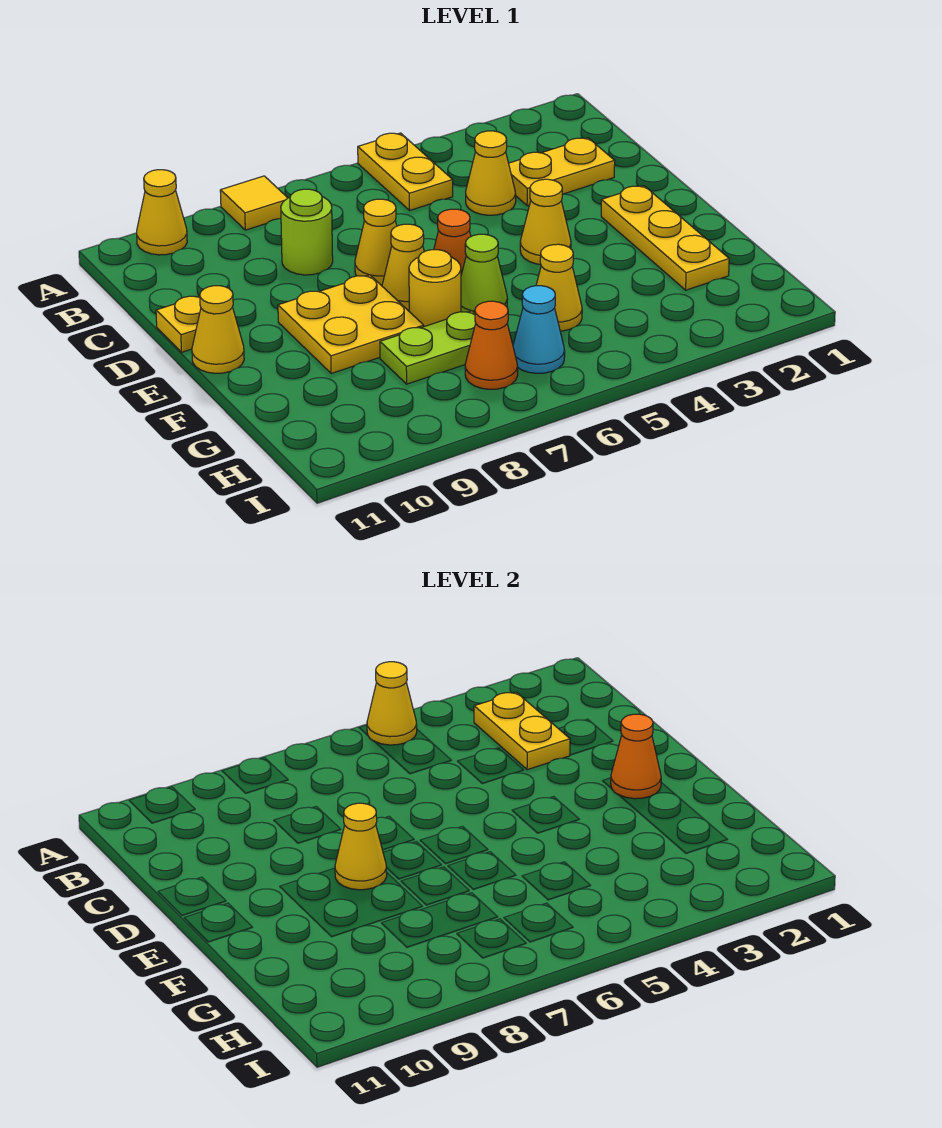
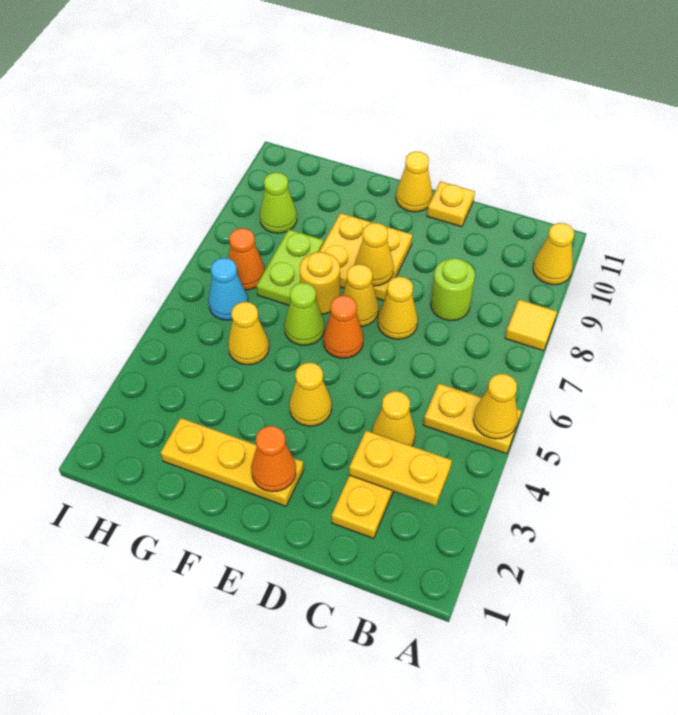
none -> lime 1x1 cone [260,172,297,233]

